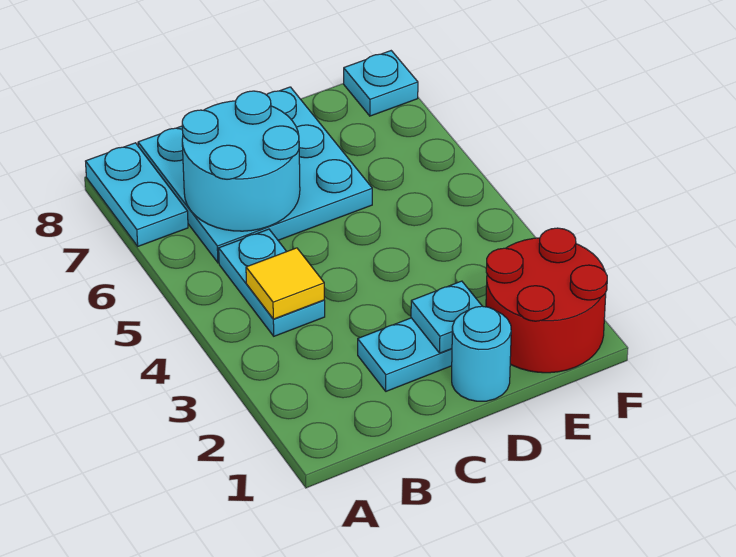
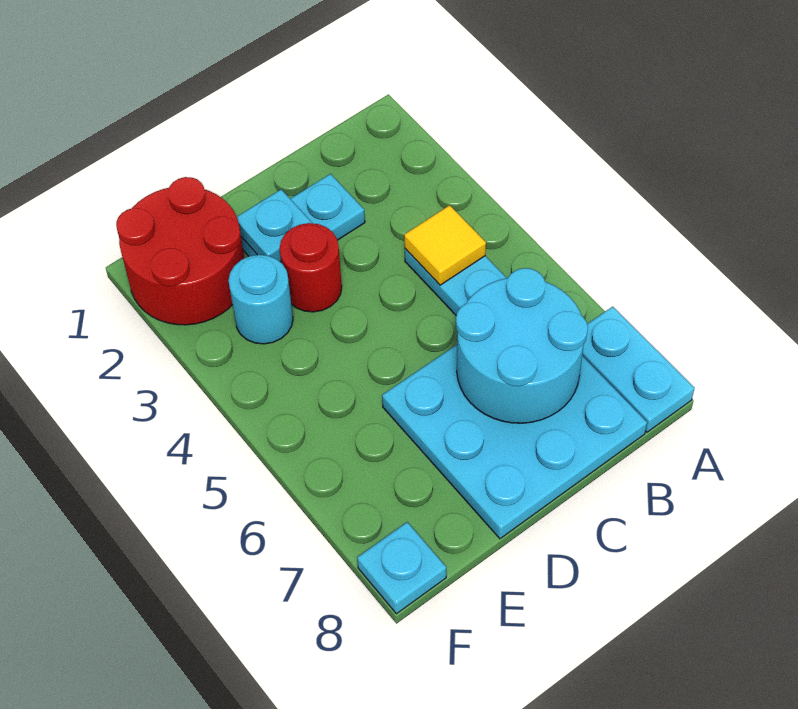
cyan 1x1 round brick [452,306,511,401] -> cyan 1x1 round brick moved to [228,255,293,344]
none -> red 1x1 round brick [279,223,342,312]

